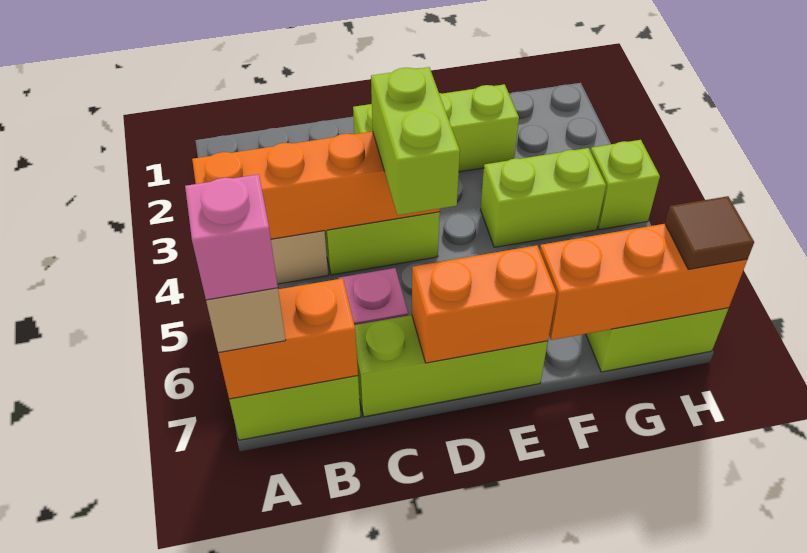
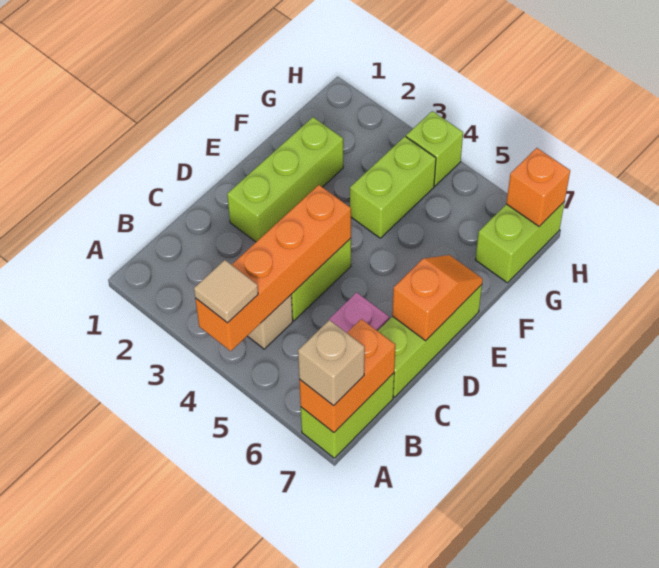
none -> tan 1x1 tile [194,260,258,323]
pink 1x1 brick [185,174,278,300] -> none
lime 1x2 brick [371,67,460,215] -> none
orange 1x2 brick [412,245,556,363] -> orange 1x2 slope [392,255,483,341]
orange 1x3 brick [540,224,747,340] -> orange 1x1 brick [506,148,570,226]
brown 1x1 tile [665,196,754,269] -> none

